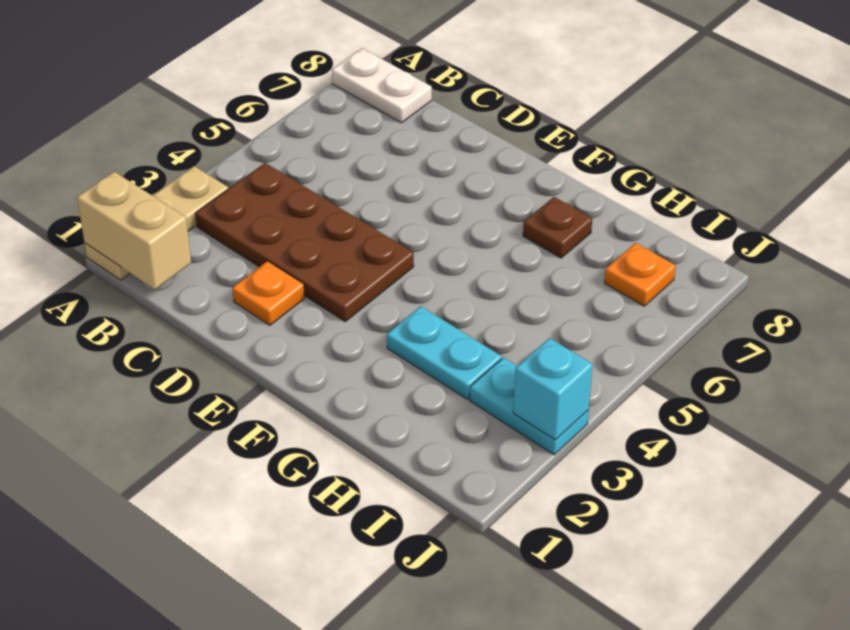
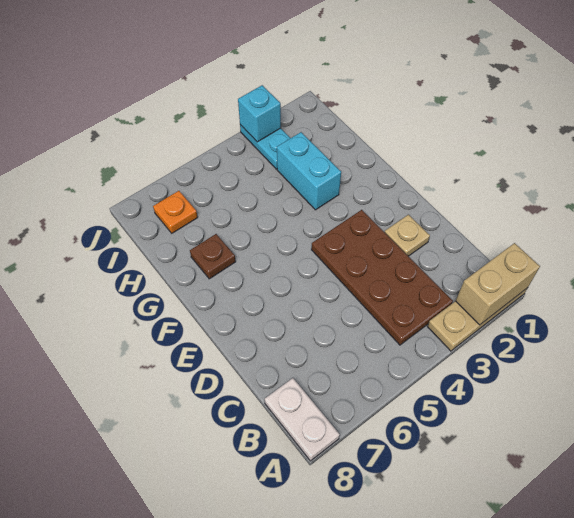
tan 1x2 brick [77,172,191,289] -> tan 1x2 brick turned to [456,243,540,325]
orange 1x1 plate [232,261,305,325] -> tan 1x1 plate [385,215,430,256]
cyan 1x2 plate [387,306,502,399] -> cyan 1x2 brick [277,132,341,210]

